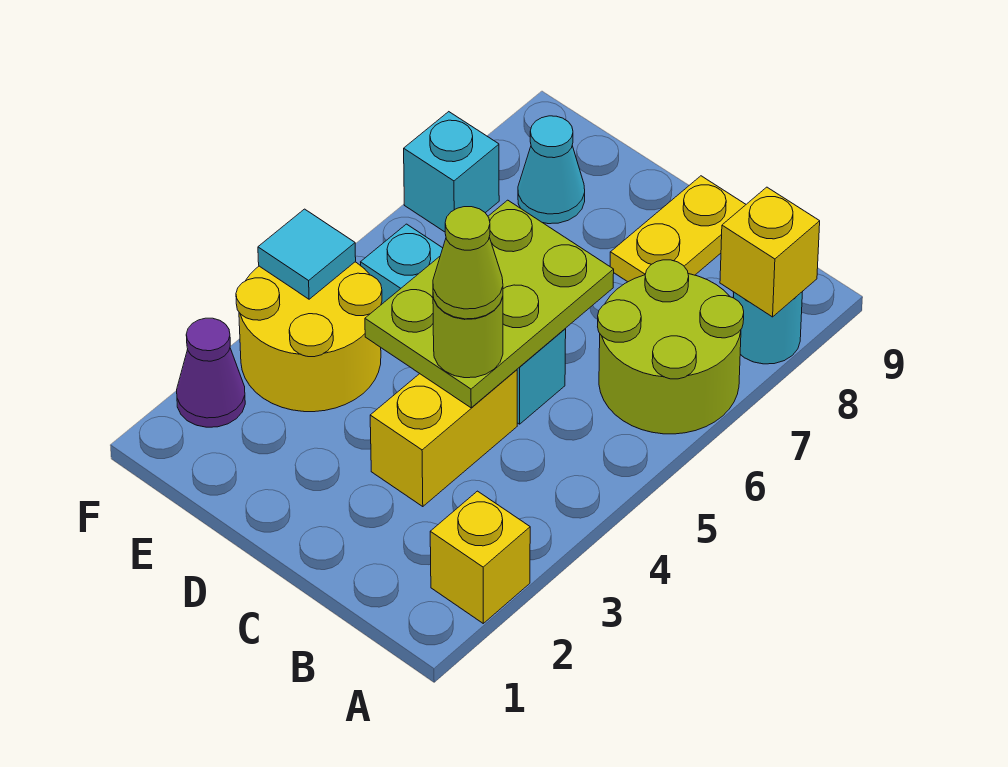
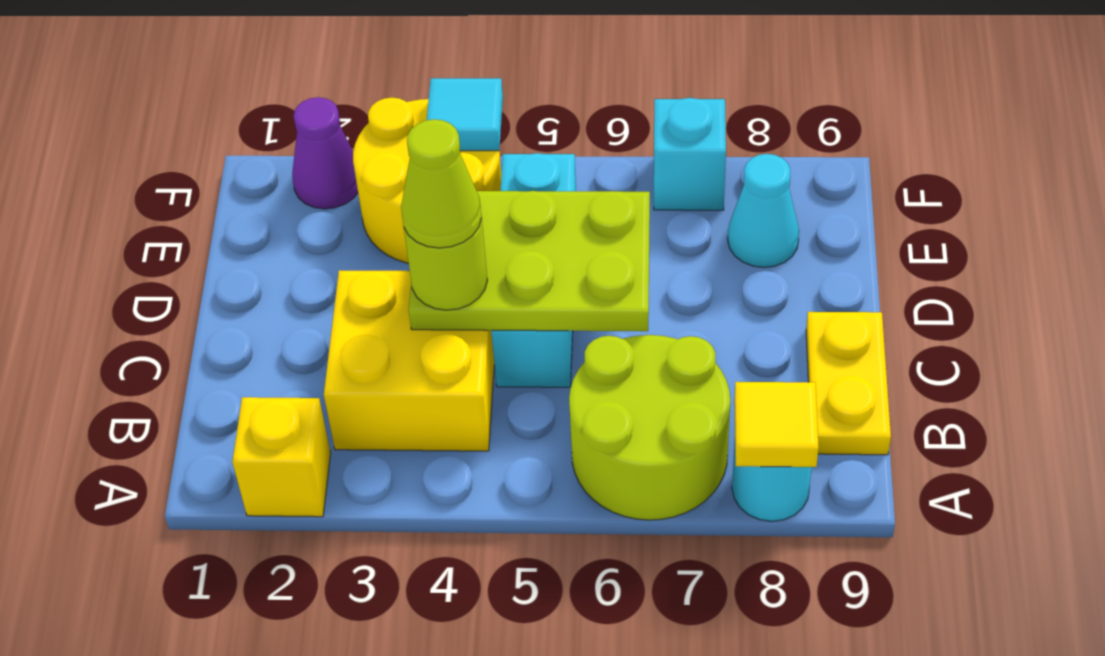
yellow 1x1 brick [720,187,820,317] -> yellow 1x1 tile [734,382,819,467]
yellow 1x2 brick [370,370,517,507] -> yellow 2x2 brick [324,270,494,451]
yellow 1x2 plate [610,176,746,282] -> yellow 1x2 plate turned to [806,312,891,455]

